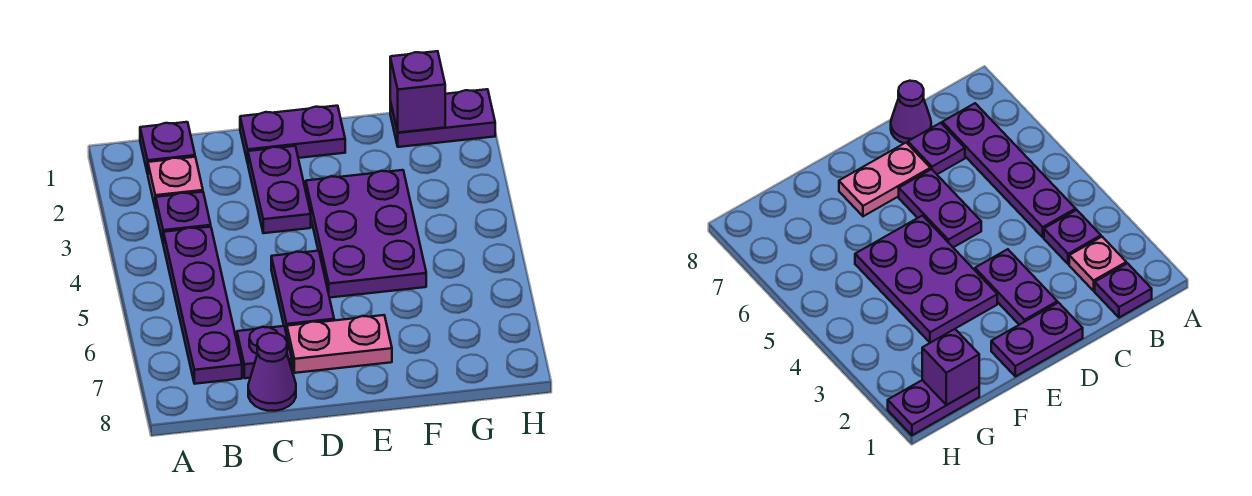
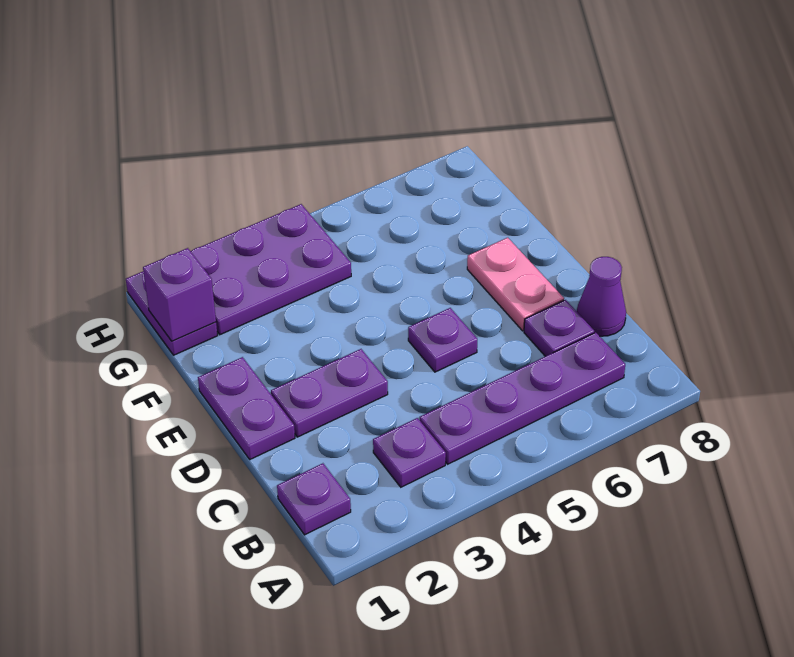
pink 1x1 plate [148,157,203,209] -> none
purple 1x2 plate [271,251,334,334] -> purple 1x1 plate [408,308,477,372]
purple 2x3 plate [306,170,426,298] -> purple 2x3 plate moved to [191,204,351,335]

